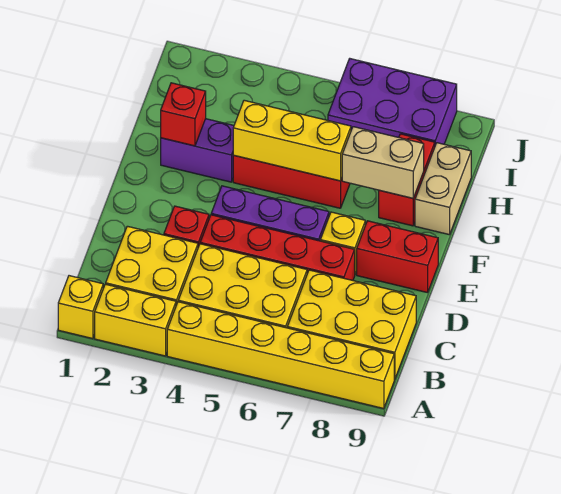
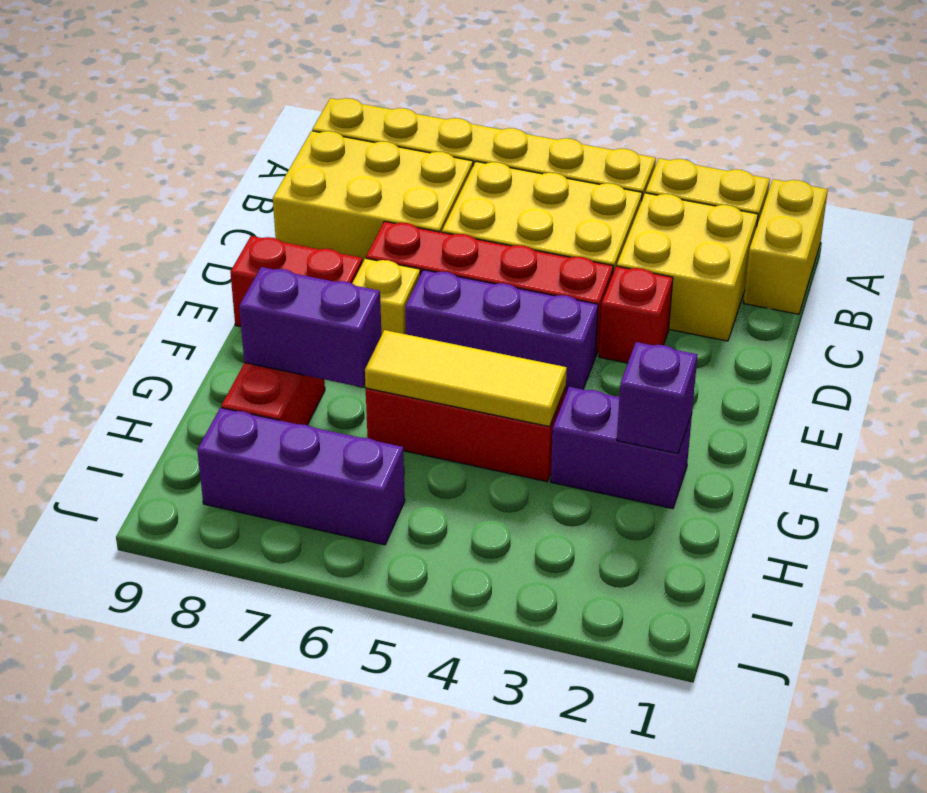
yellow 1x1 brick [58,276,103,339] -> yellow 1x2 brick [744,179,828,314]
red 1x1 brick [161,83,206,146] -> purple 1x1 brick [617,342,697,453]
yellow 1x3 brick [233,100,351,181] -> yellow 1x3 tile [365,330,567,427]
tan 1x2 brick [342,127,424,198] -> purple 1x2 brick [239,267,382,387]
tan 1x2 brick [415,143,471,235] -> none
purple 2x3 brick [328,59,457,145] -> purple 1x3 brick [197,408,405,545]

